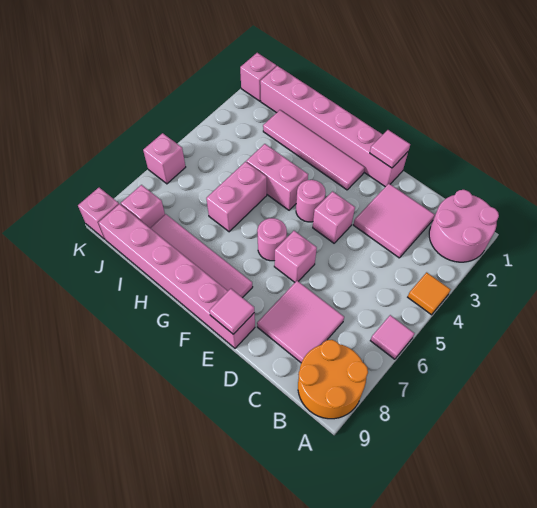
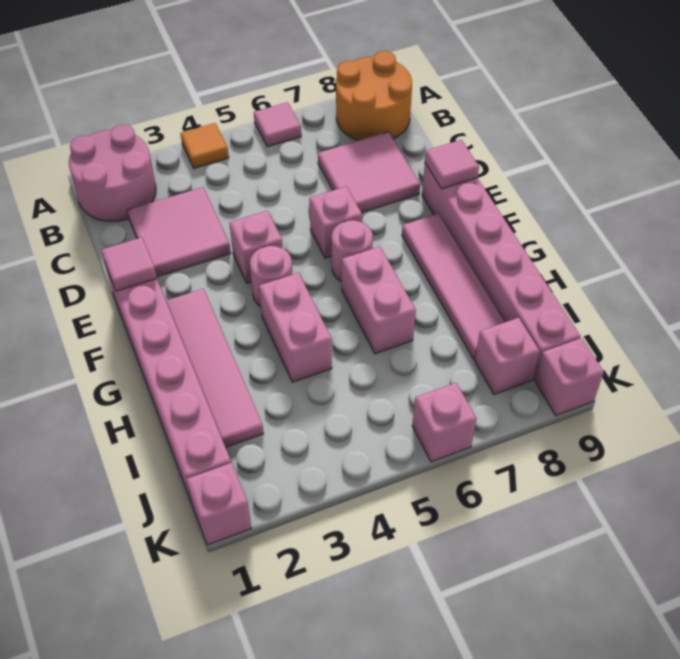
pink 1x2 brick [206,162,267,232] -> pink 1x2 brick turned to [342,246,416,354]

